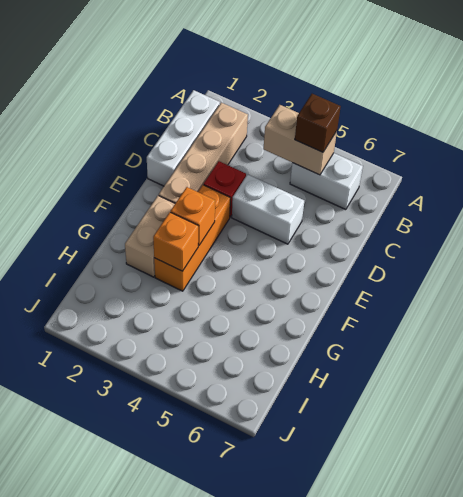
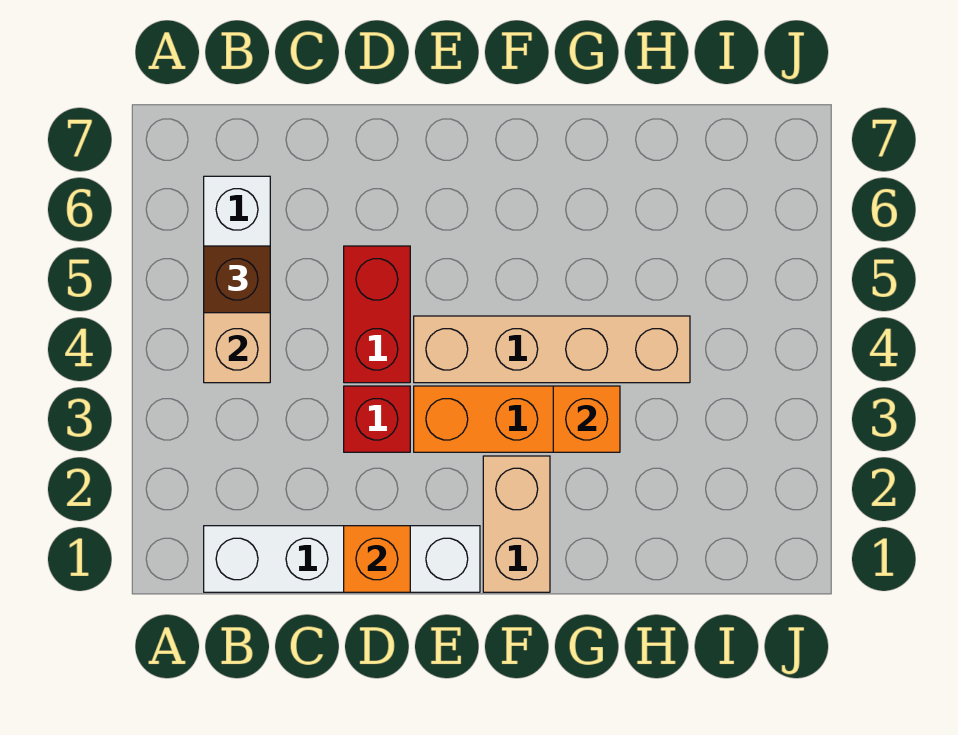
white 1x3 brick [147,90,220,186] -> white 1x4 brick [204,526,480,592]
tan 1x4 brick [159,103,248,203] -> tan 1x4 brick moved to [414,316,690,383]
white 1x2 brick [232,174,304,244] -> red 1x2 brick [344,246,410,383]
tan 1x2 brick [125,195,175,277] -> tan 1x2 brick turned to [483,456,550,592]
orange 1x1 brick [171,187,215,245] -> orange 1x1 brick moved to [344,526,410,592]

